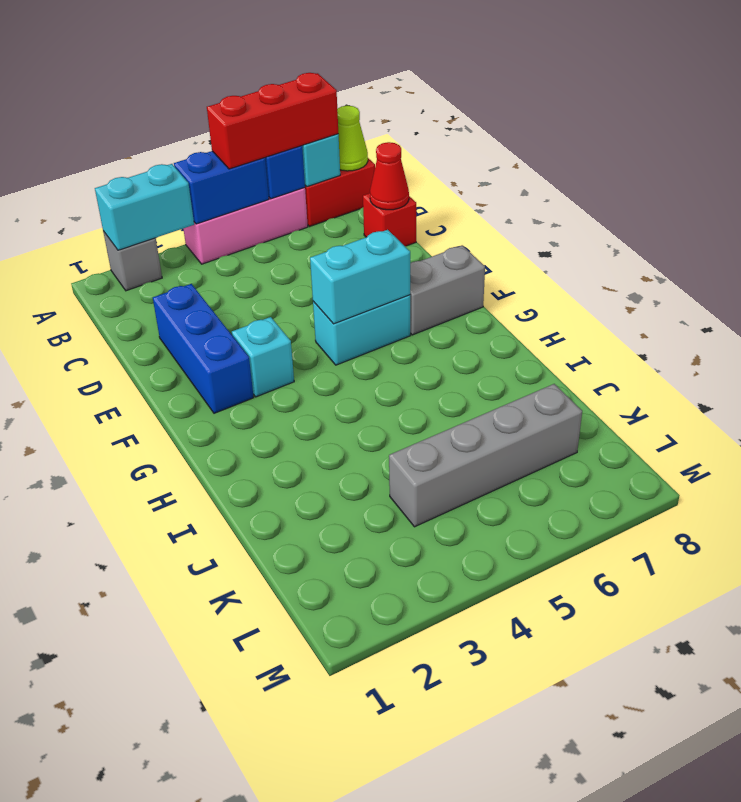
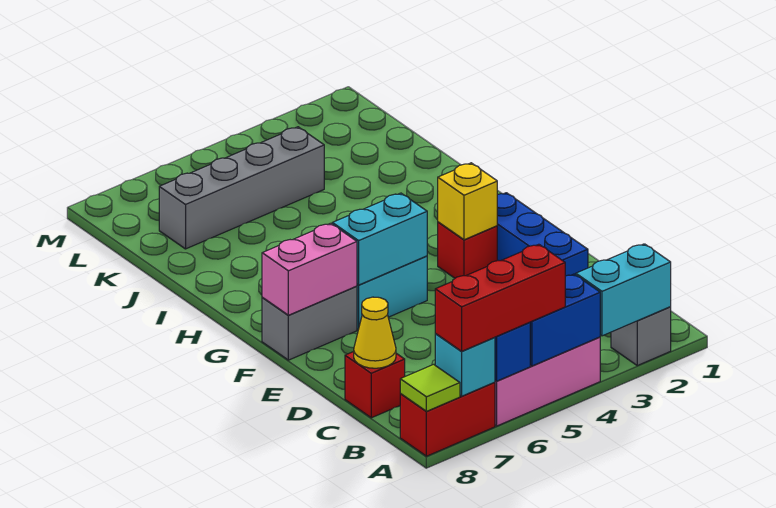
lime 1x1 cone [337,106,368,171] -> lime 1x1 tile [400,364,460,412]
red 1x1 cone [370,142,409,210] -> yellow 1x1 cone [354,297,396,368]
cyan 1x1 brick [232,317,294,397] -> red 1x1 brick [438,222,497,278]
none -> yellow 1x1 brick [438,163,497,240]
none -> pink 1x2 brick [262,223,357,315]

